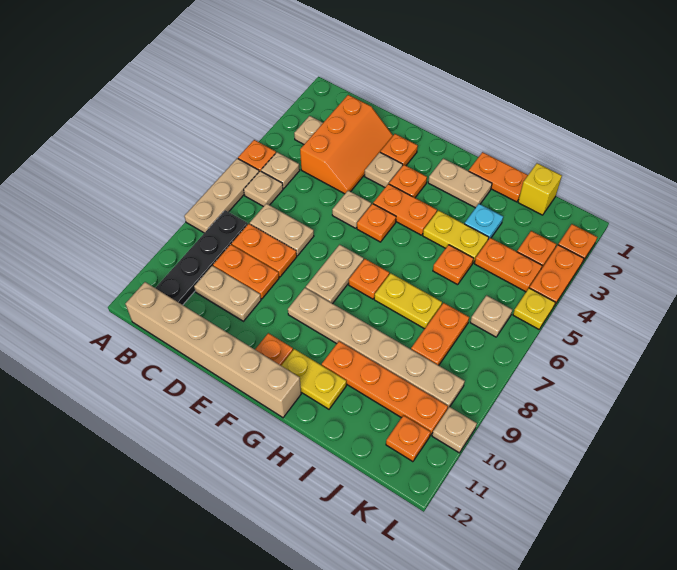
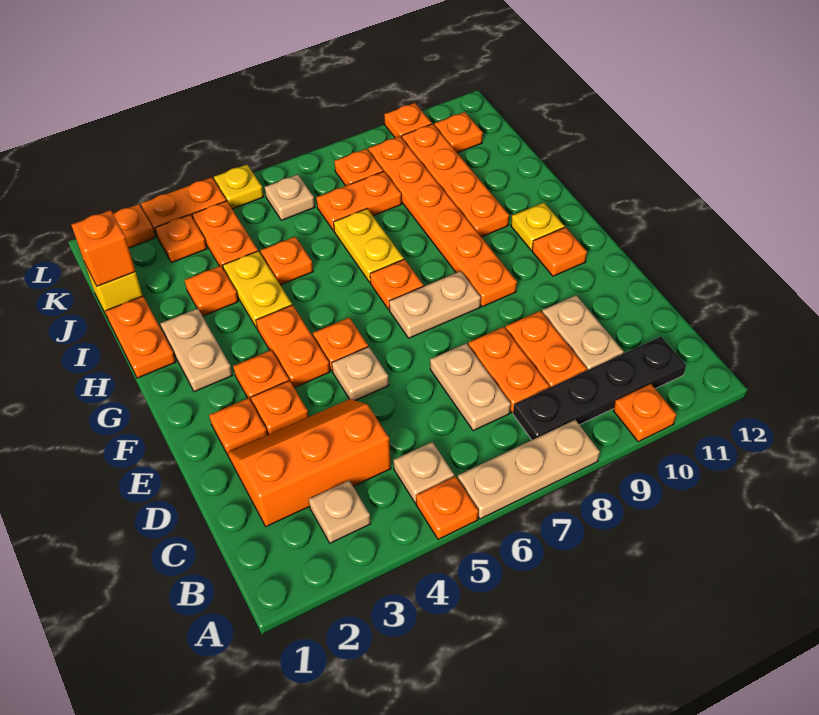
none -> orange 1x1 plate [613,384,676,442]
tan 1x1 plate [244,171,283,207] -> none
tan 1x6 brick [125,282,301,418] -> none
tan 1x1 plate [365,152,403,187] -> orange 1x1 plate [251,381,309,435]
tan 1x6 plate [288,288,465,408] -> orange 1x6 plate [368,136,517,307]
yellow 1x2 plate [281,349,346,409] -> yellow 1x1 plate [511,203,565,250]
cyan 1x1 plate [465,204,503,240] -> orange 1x1 plate [185,266,238,316]
none -> orange 1x1 brick [71,210,136,286]
none -> orange 1x1 plate [334,149,383,186]
tan 1x1 plate [432,407,477,453] -> orange 1x1 plate [384,103,432,138]

